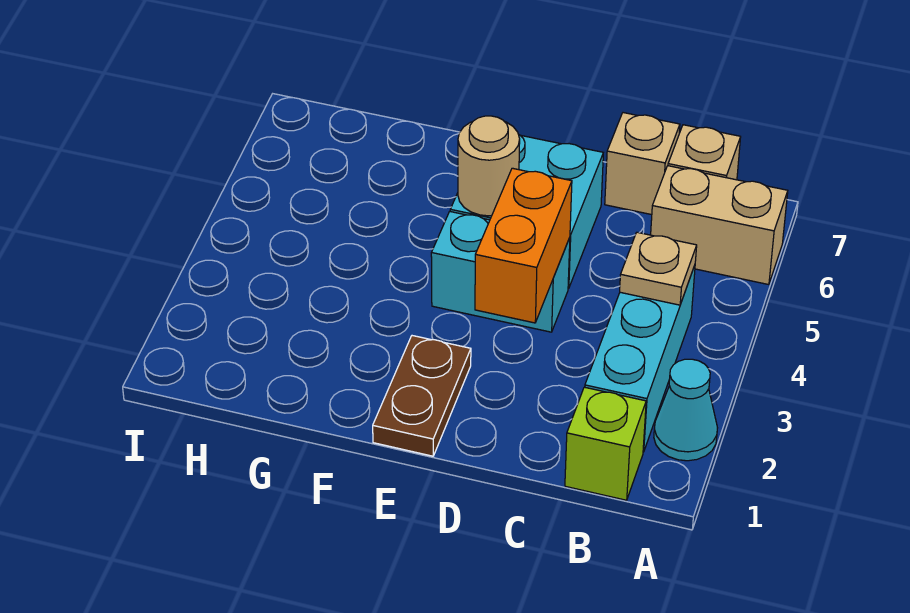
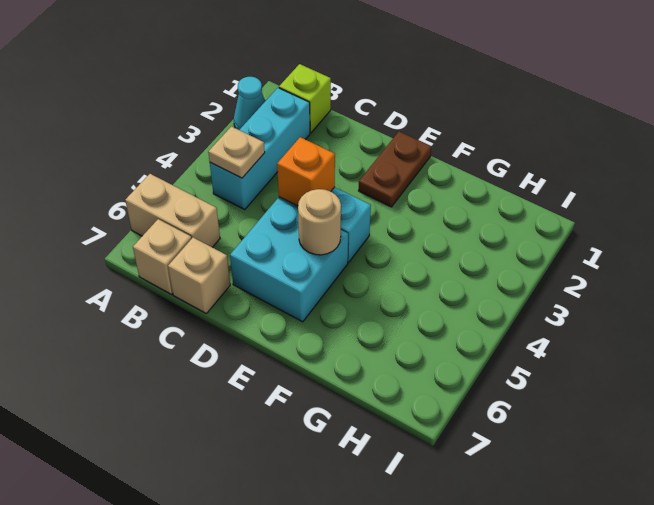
orange 1x2 brick [475,168,572,323] -> orange 1x1 brick [277,137,335,206]

